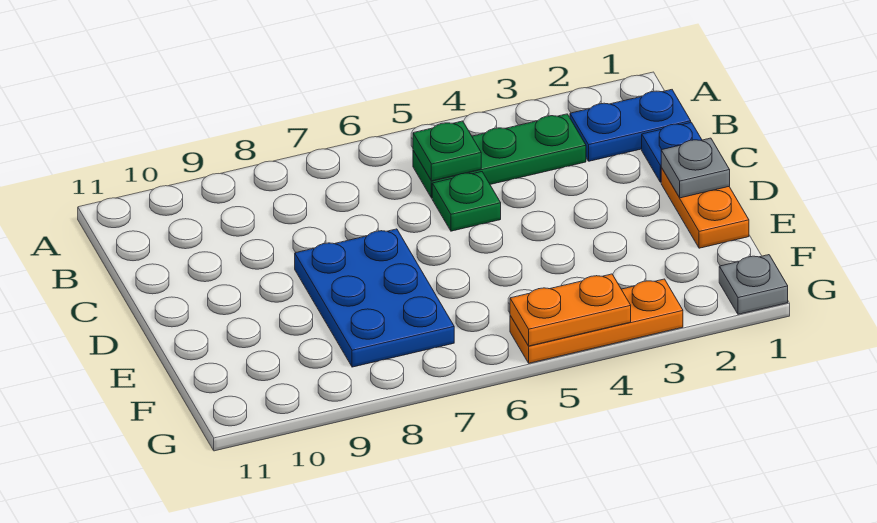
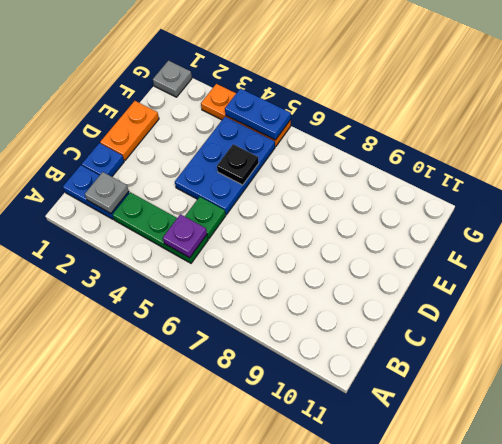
green 1x1 plate [413,121,481,181] -> purple 1x1 plate [163,214,207,258]
grey 1x1 plate [661,138,730,198] -> grey 1x1 plate moved to [85,172,129,214]
blue 2x3 plate [295,229,454,367] -> blue 2x3 plate moved to [175,117,275,215]
none -> black 1x1 plate [217,144,259,185]
orange 1x2 plate [510,274,631,346] -> blue 1x2 plate [225,89,291,140]

